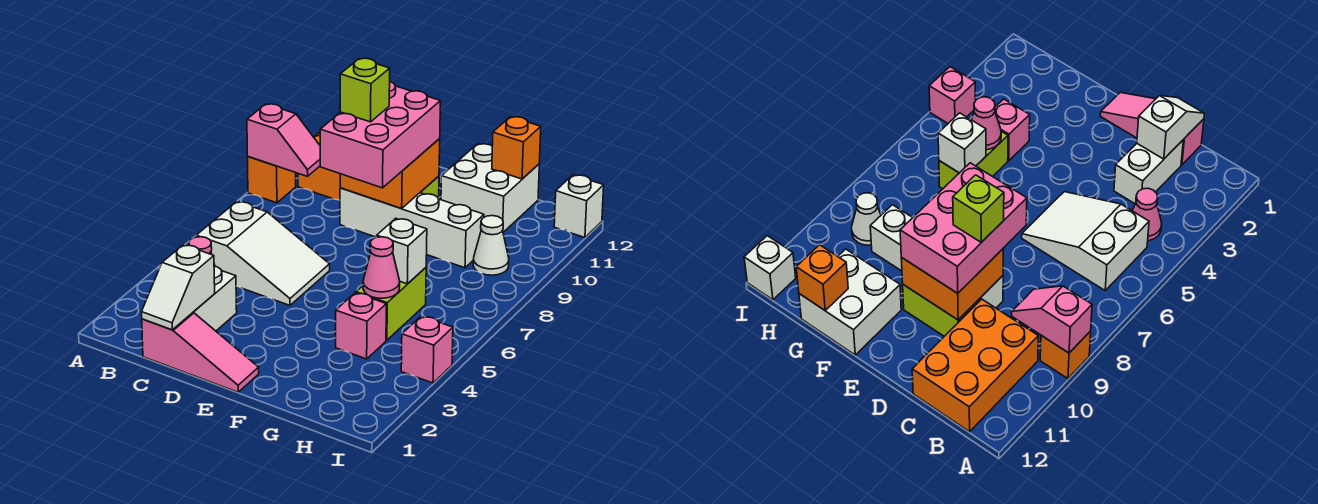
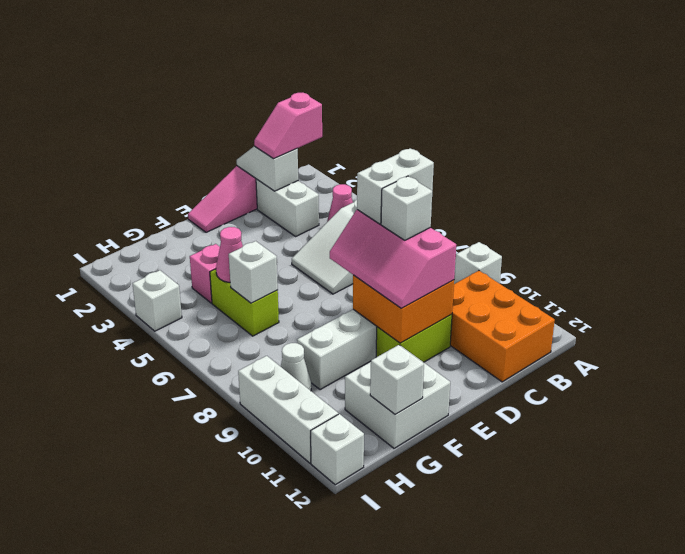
orange 1x1 brick [248,157,296,203] -> white 1x1 brick [454,242,502,284]
pink 1x2 slope [247,104,320,176] -> pink 1x2 slope moved to [254,93,322,159]
none -> white 1x2 brick [357,148,434,224]
pink 2x3 brick [320,82,441,188] -> pink 2x3 slope [330,210,456,308]
lime 1x1 brick [340,58,390,122] -> white 1x1 brick [381,176,432,240]
orange 1x1 brick [492,117,541,179] -> white 1x1 brick [370,345,424,414]
pink 1x1 brick [401,316,453,383] -> white 1x1 brick [132,270,182,331]
none -> white 1x3 brick [238,356,338,463]

